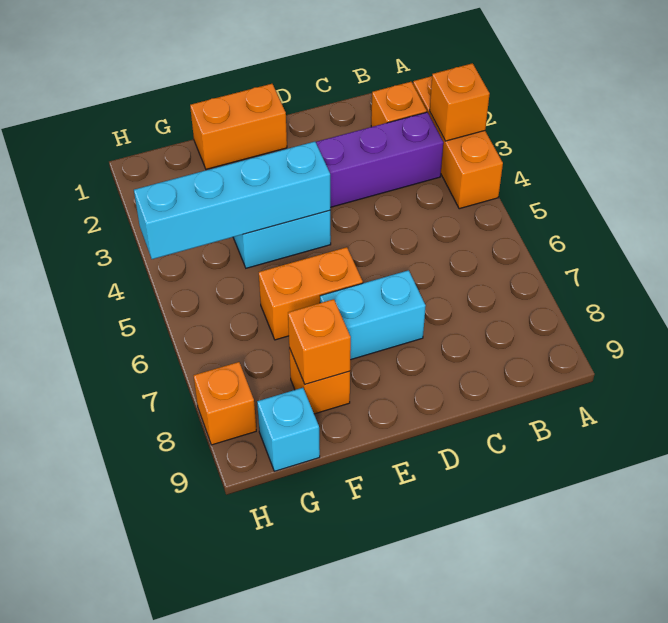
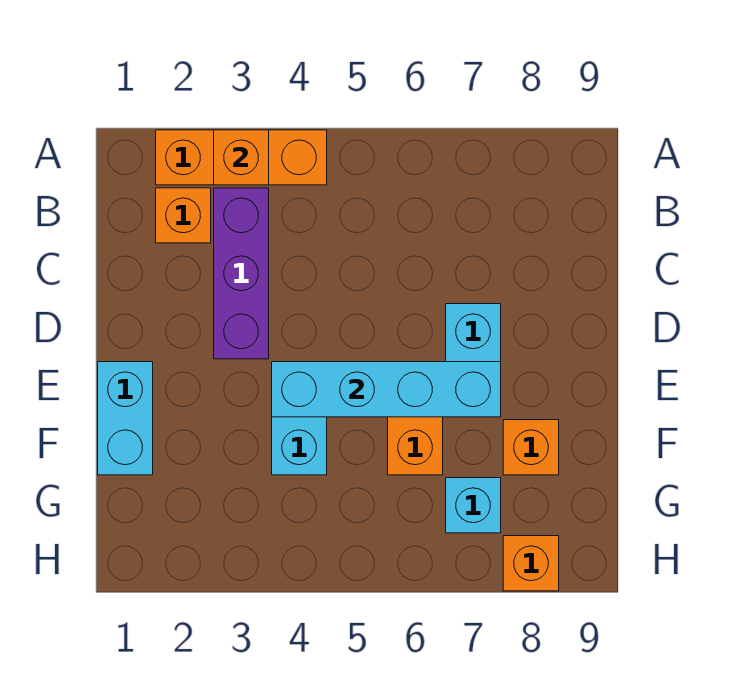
orange 1x2 brick [190,84,287,169] -> cyan 1x2 brick [98,362,153,475]
cyan 1x4 brick [134,142,330,259] -> cyan 1x4 brick turned to [272,362,501,417]
orange 1x1 brick [288,299,351,384] -> none
cyan 1x1 brick [257,388,320,471] -> cyan 1x1 brick moved to [446,478,501,533]

